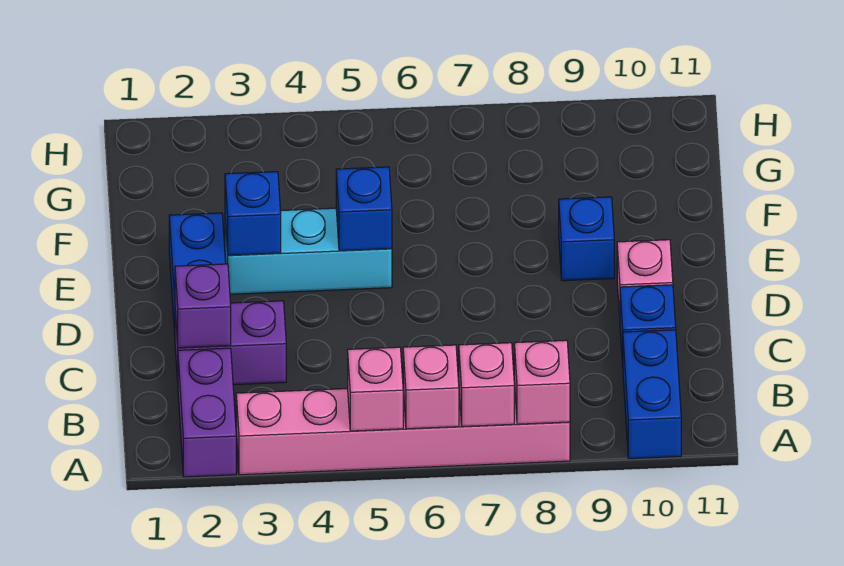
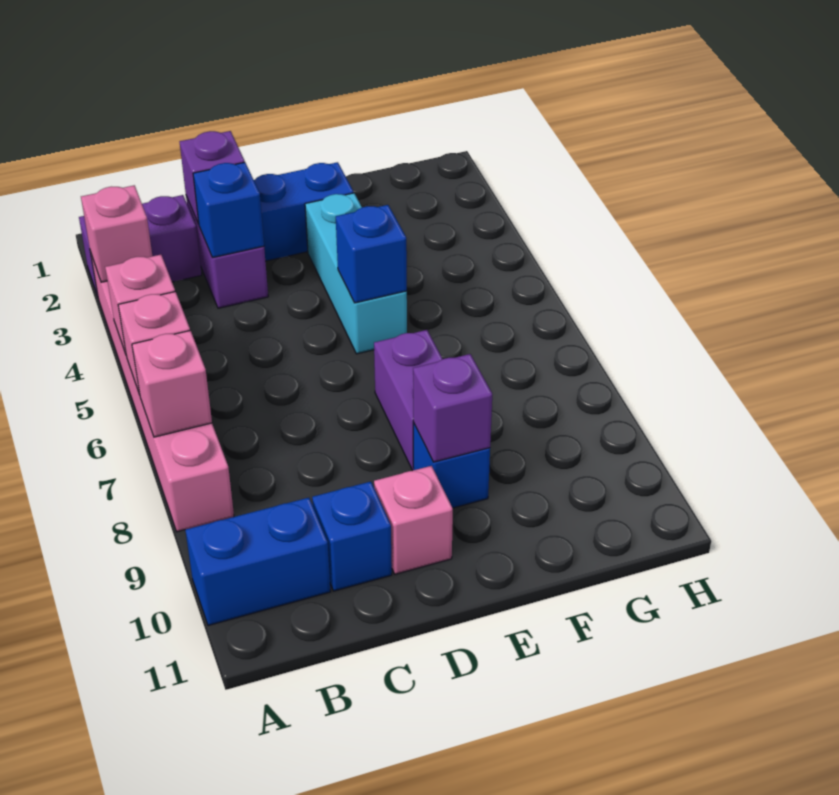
pink 1x1 brick [514,340,570,424] -> pink 1x1 brick moved to [81,185,152,282]
blue 1x1 brick [225,172,281,255] -> blue 1x1 brick moved to [193,162,264,258]
none -> purple 1x2 brick [374,330,442,470]
none -> purple 1x1 brick [413,354,492,462]

